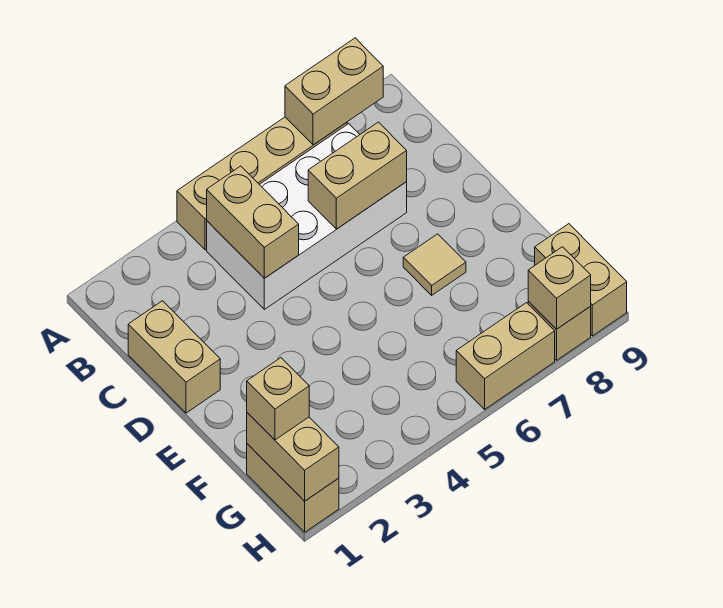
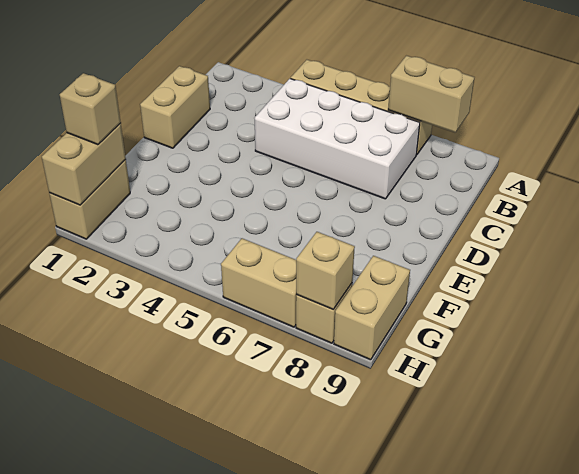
tan 1x2 brick [207,166,299,278] -> none
tan 1x2 brick [308,122,407,229] -> none
tan 1x1 tile [403,234,466,295] -> none

